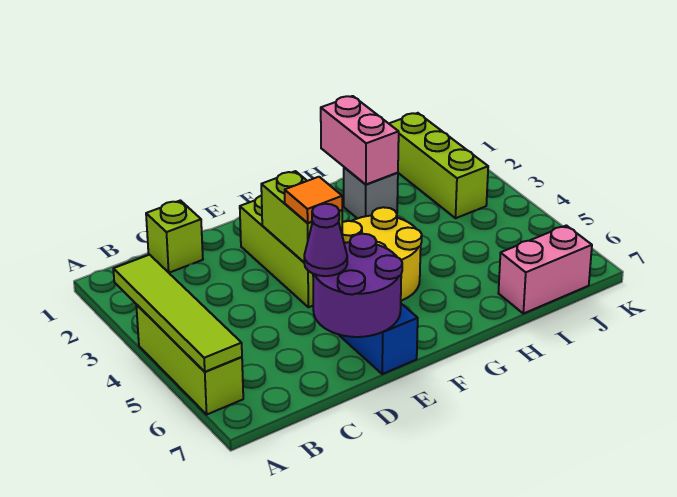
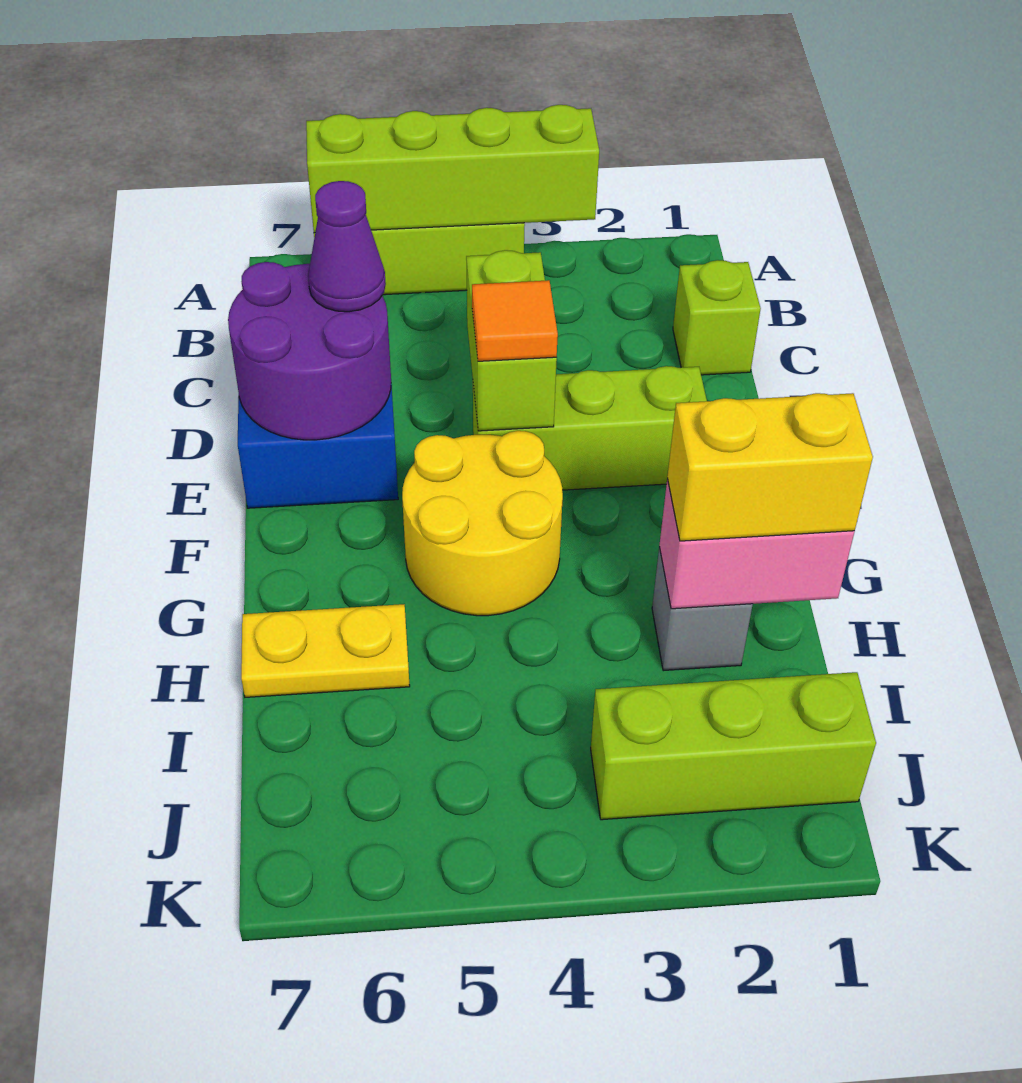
lime 1x4 tile [113,255,242,372] -> lime 1x4 brick [306,105,599,233]
lime 1x2 brick [261,171,342,262] -> lime 1x2 brick turned to [466,250,557,431]
none -> yellow 1x2 brick [667,393,873,541]
none -> yellow 1x2 plate [241,604,410,697]
pink 1x2 brick [498,225,592,314] -> none

